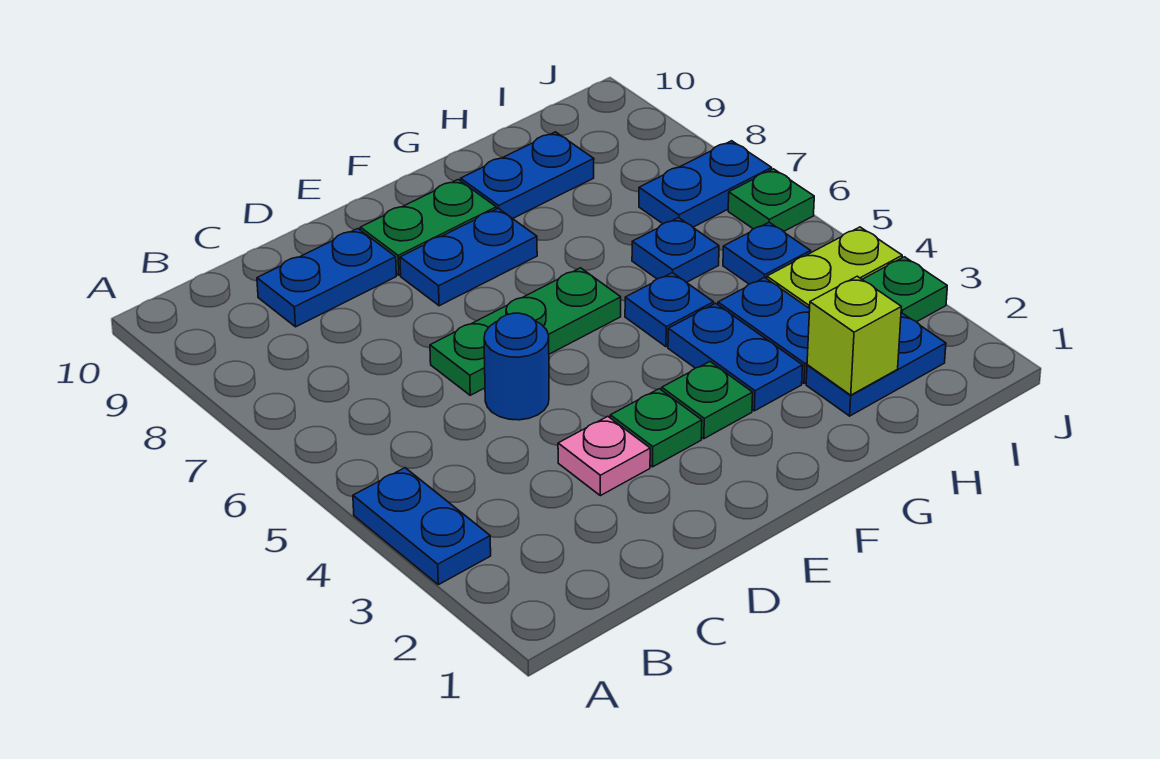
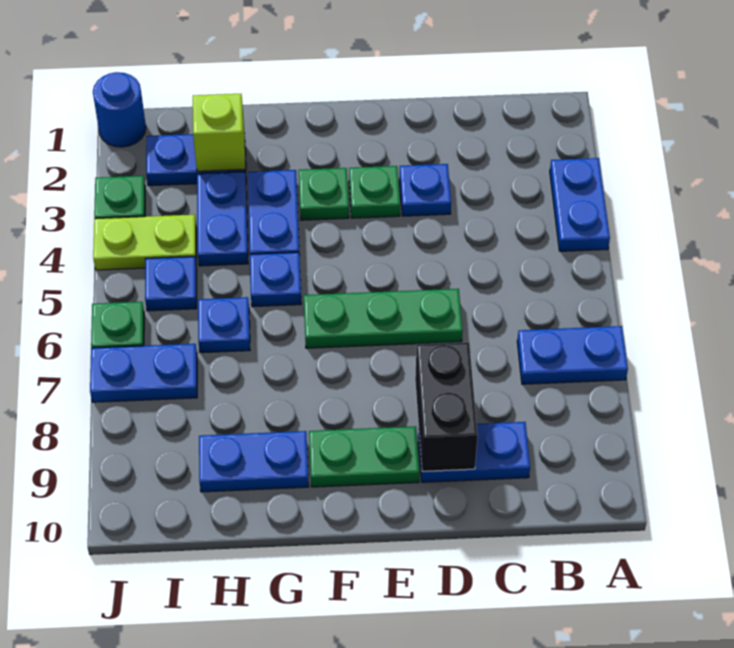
pink 1x1 plate [558,416,650,496] -> blue 1x1 plate [400,164,451,216]
blue 1x1 round brick [484,313,549,420] -> blue 1x1 round brick moved to [93,72,146,147]
none -> black 1x2 brick [415,342,478,471]
blue 1x2 plate [400,208,537,306] -> blue 1x2 plate moved to [517,326,628,384]

